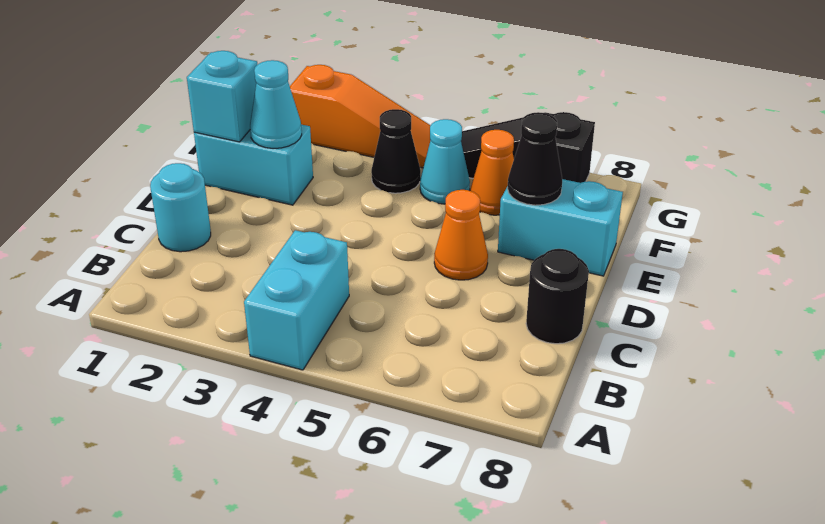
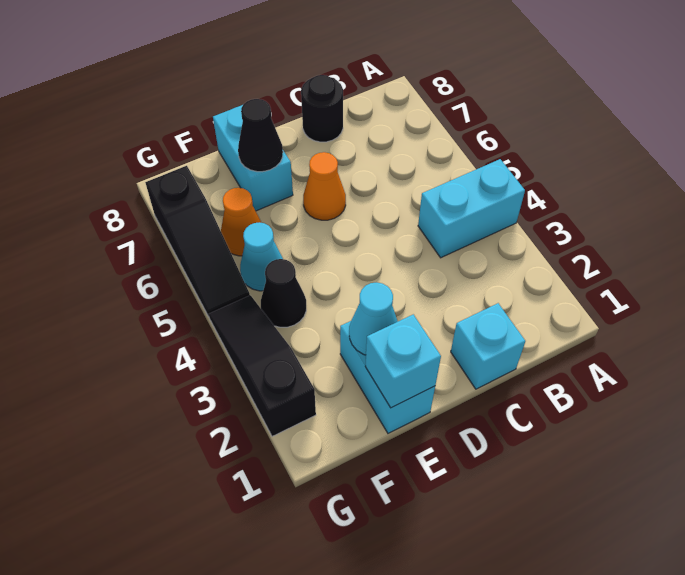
cyan 1x1 round brick [150,163,211,252] -> cyan 1x1 brick [451,303,525,389]
orange 1x3 slope [290,65,431,168] -> black 1x3 slope [209,295,316,436]

